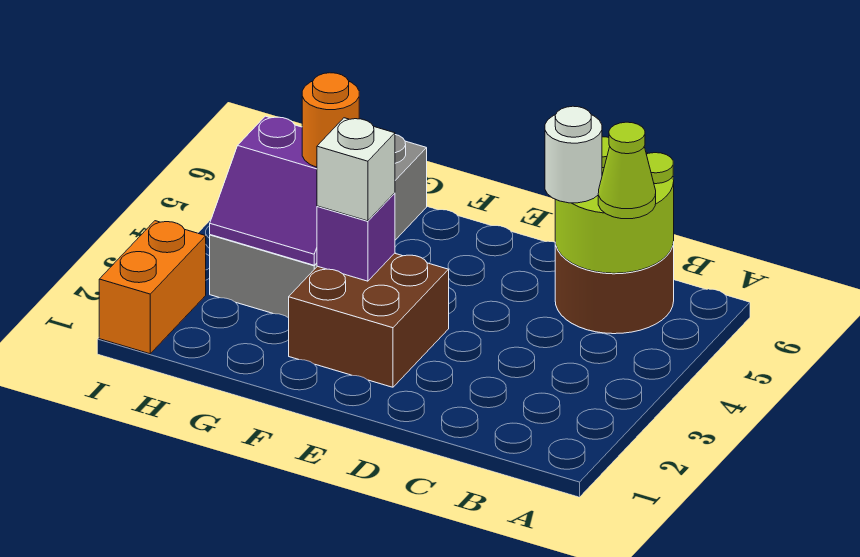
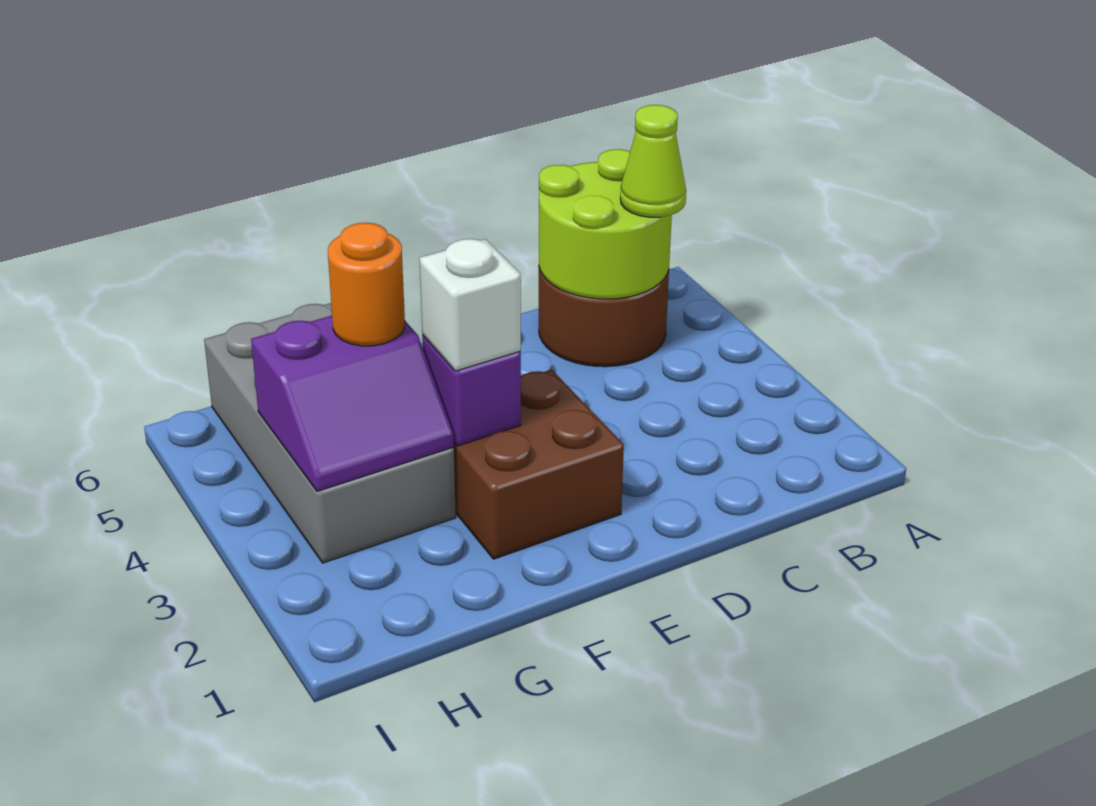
white 1x1 round brick [545,106,602,203] -> none
orange 1x2 brick [99,221,206,354] -> none

